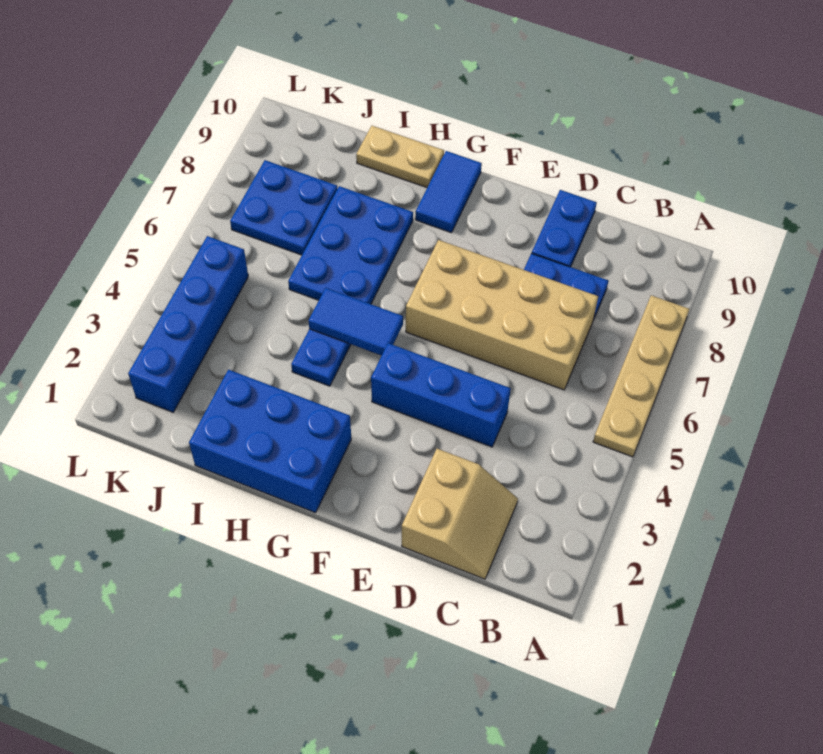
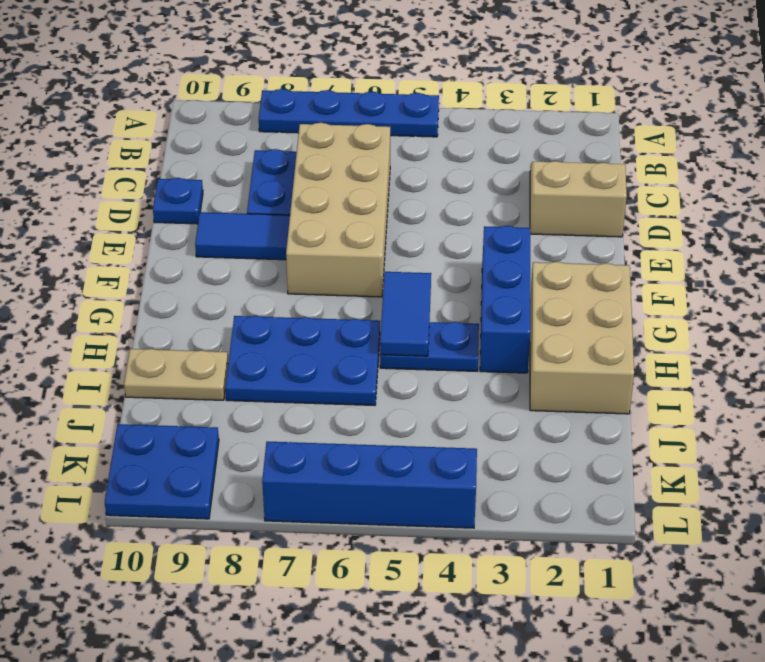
tan 1x4 plate [593,295,689,457] -> blue 1x4 plate [259,89,439,137]
blue 1x3 brick [371,343,511,447] -> blue 1x3 brick moved to [480,226,530,373]
blue 1x2 plate [532,190,597,267] -> blue 1x1 plate [153,178,203,224]
blue 2x3 brick [189,370,351,513] -> tan 2x3 brick [530,262,634,414]
blue 1x2 tile [415,151,482,233] -> blue 1x2 tile moved to [195,212,290,260]
tan 1x2 plate [356,126,444,187] -> tan 1x2 plate turned to [124,349,228,400]
blue 2x2 plate [230,160,337,255] -> blue 2x2 plate moved to [105,424,219,519]
blue 1x4 brick [128,236,248,412] -> blue 1x4 brick moved to [262,442,477,528]

